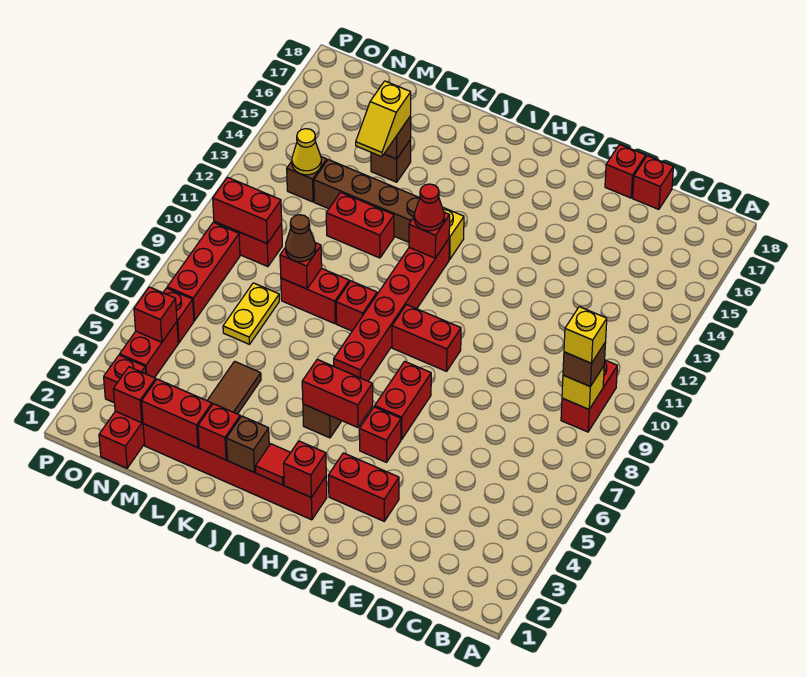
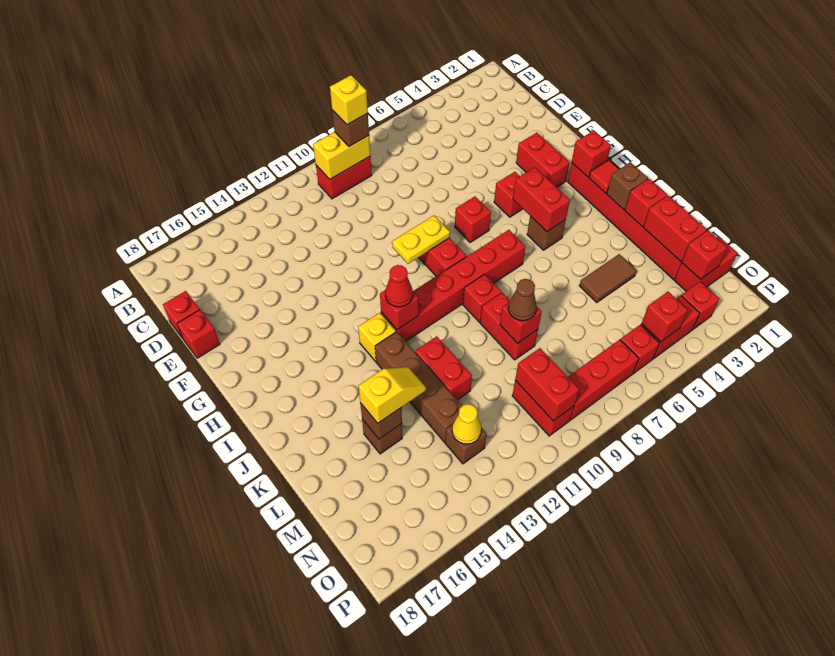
yellow 1x1 brick [562,366,604,409] -> yellow 1x2 brick [313,132,370,179]
red 1x2 brick [375,361,431,439] -> red 1x1 brick [455,197,491,243]
yellow 1x2 plate [223,283,279,344] -> yellow 1x2 plate moved to [392,216,450,264]

